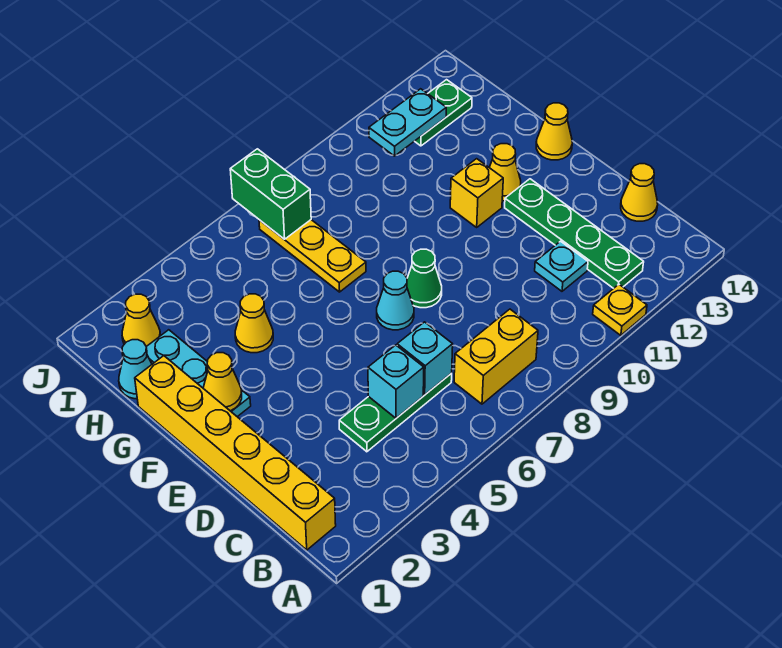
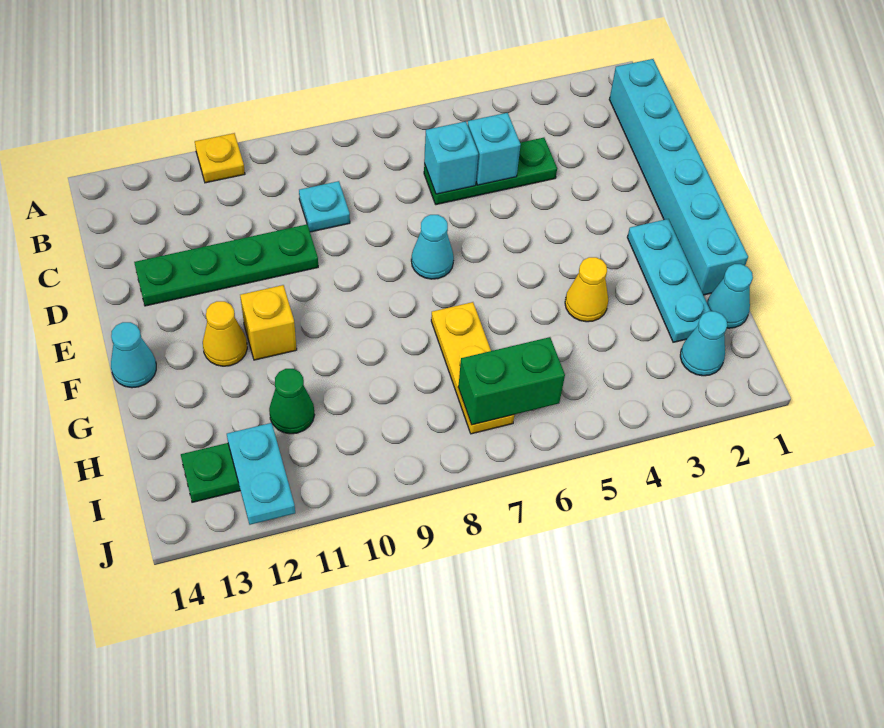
yellow 1x6 brick [135,356,336,550] -> cyan 1x6 brick [609,59,748,295]
yellow 1x2 brick [454,309,538,404] -> none
green 1x4 plate [505,179,644,288] -> green 1x4 plate turned to [134,224,318,306]
cyan 1x1 plate [535,241,588,291] -> cyan 1x1 plate moved to [299,181,350,232]
yellow 1x1 cone [621,164,658,221] -> none
green 1x1 cone [407,249,442,308] -> green 1x1 cone moved to [269,369,314,434]
yellow 1x1 cone [203,353,242,411] -> none
yellow 1x1 cone [536,103,572,160] -> cyan 1x1 cone [111,322,156,388]
yellow 1x1 cone [122,294,161,346] -> cyan 1x1 cone [680,311,727,376]
green 1x2 brick [230,149,311,239] -> green 1x2 brick turned to [458,337,565,425]
cyan 1x2 plate [369,89,446,156] -> cyan 1x2 plate turned to [227,423,295,525]

